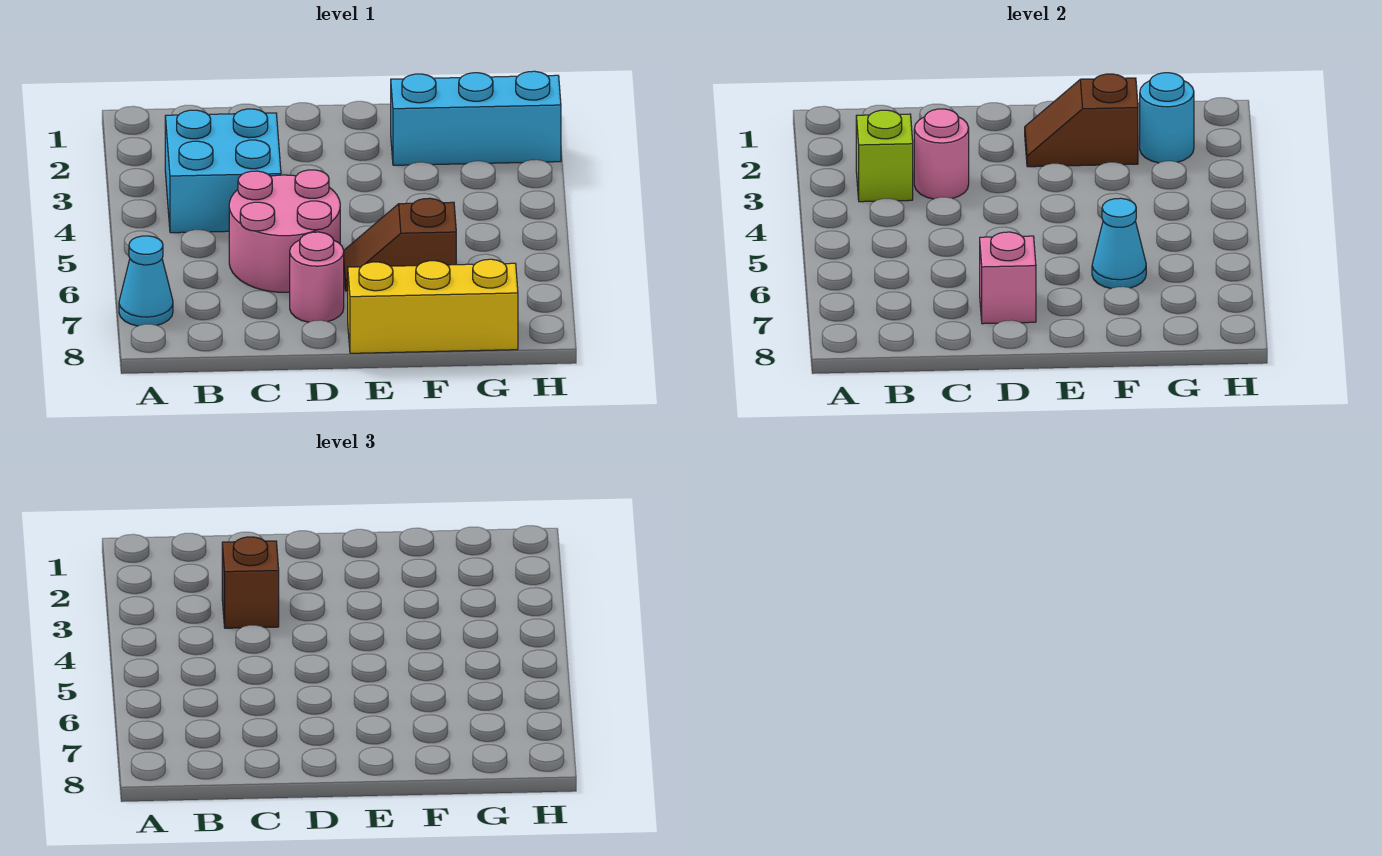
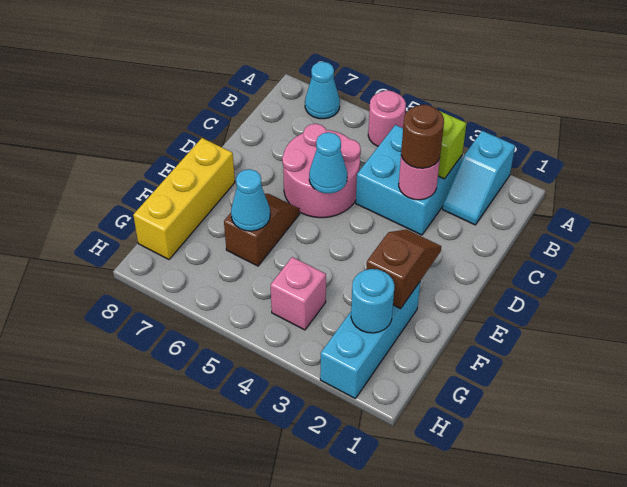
none -> cyan 1x2 slope [443,131,515,225]
brown 1x1 brick [222,537,279,628] -> brown 1x1 round brick [401,105,444,168]
none -> cyan 1x1 cone [309,132,347,194]
pink 1x1 round brick [290,232,344,322] -> pink 1x1 round brick moved to [368,90,406,146]
pink 1x1 brick [980,232,1036,324] -> pink 1x1 brick moved to [271,257,326,330]

